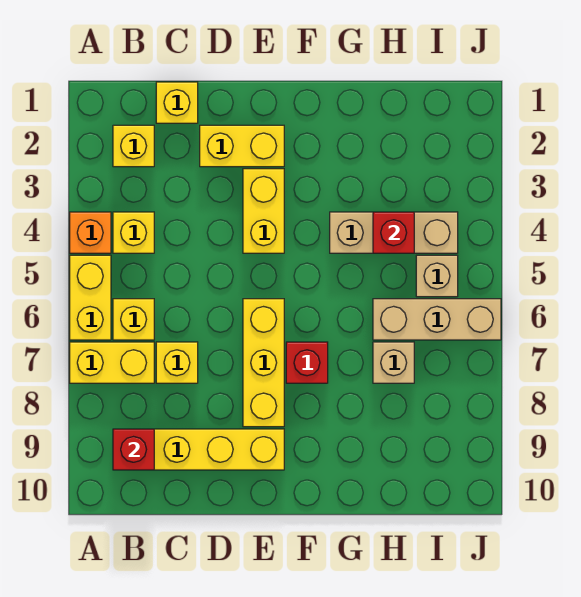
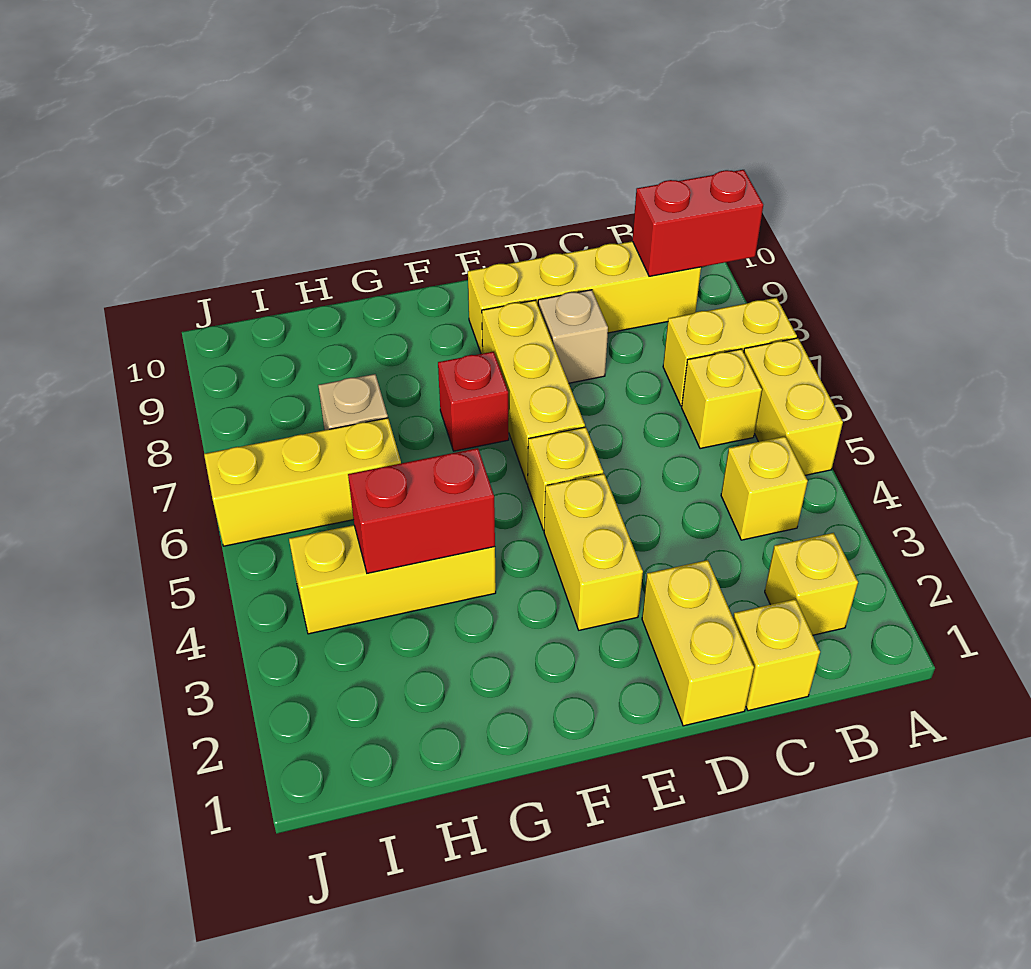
orange 1x1 brick [70,212,111,253] -> none
red 1x1 brick [113,429,154,470] -> red 1x2 brick [632,170,763,276]
yellow 1x1 brick [156,342,198,383] -> yellow 1x1 brick moved to [528,427,603,530]
yellow 1x2 brick [200,125,284,167] -> yellow 1x2 brick turned to [642,560,754,726]
tan 1x3 brick [330,212,458,253] -> yellow 1x3 brick [289,525,496,634]
red 1x1 brick [373,212,414,253] -> red 1x2 brick [348,448,495,573]
tan 1x3 brick [373,299,501,340] -> yellow 1x3 brick [204,418,401,546]
tan 1x1 brick [416,255,458,297] -> tan 1x1 brick moved to [538,290,608,383]

